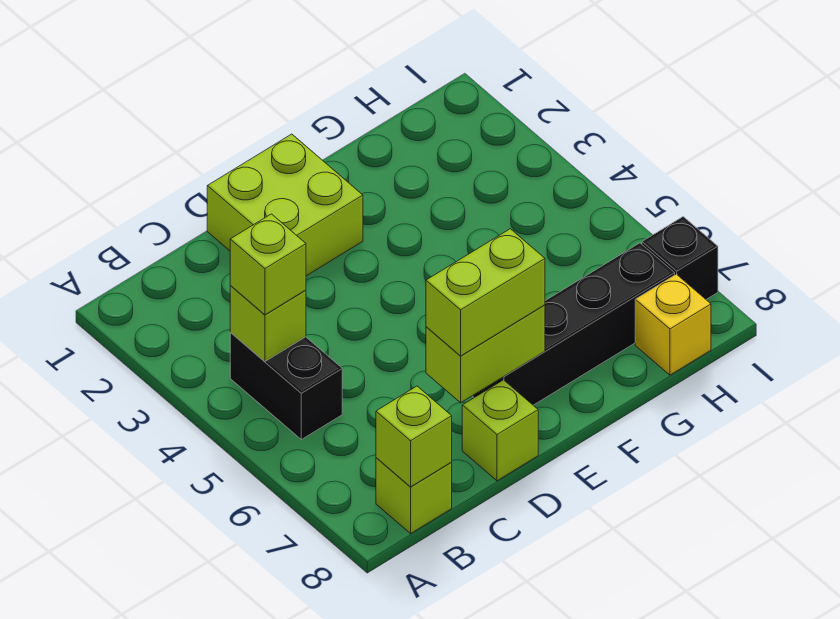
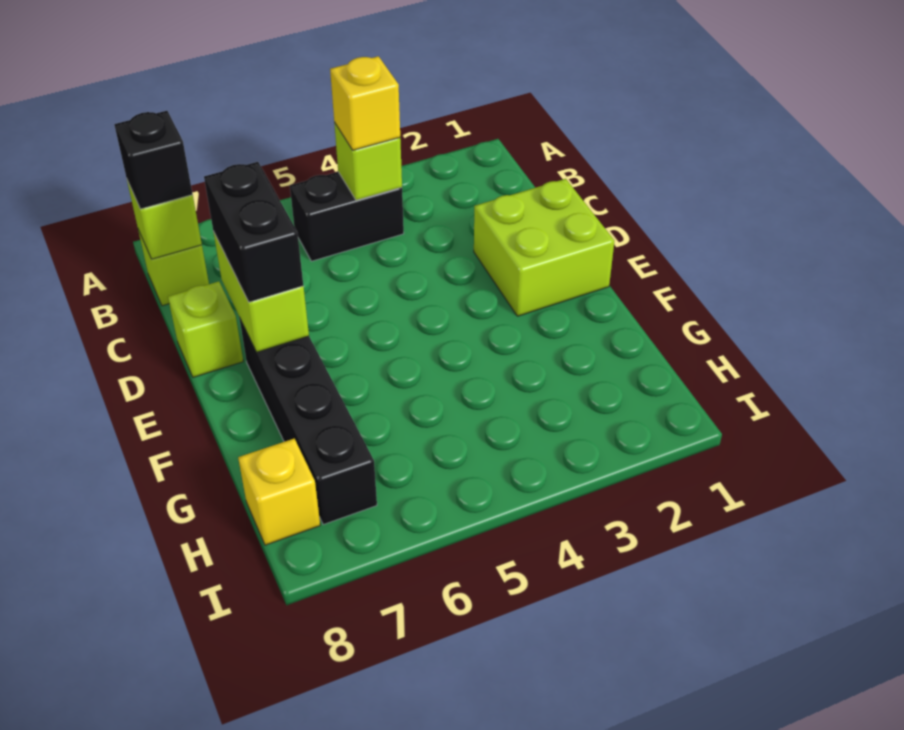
lime 1x1 brick [230,214,306,315] -> yellow 1x1 brick [330,56,400,150]
lime 1x2 brick [426,229,545,356] -> black 1x2 brick [204,162,303,302]
black 1x1 brick [642,217,718,299] -> black 1x1 brick moved to [114,111,193,209]

